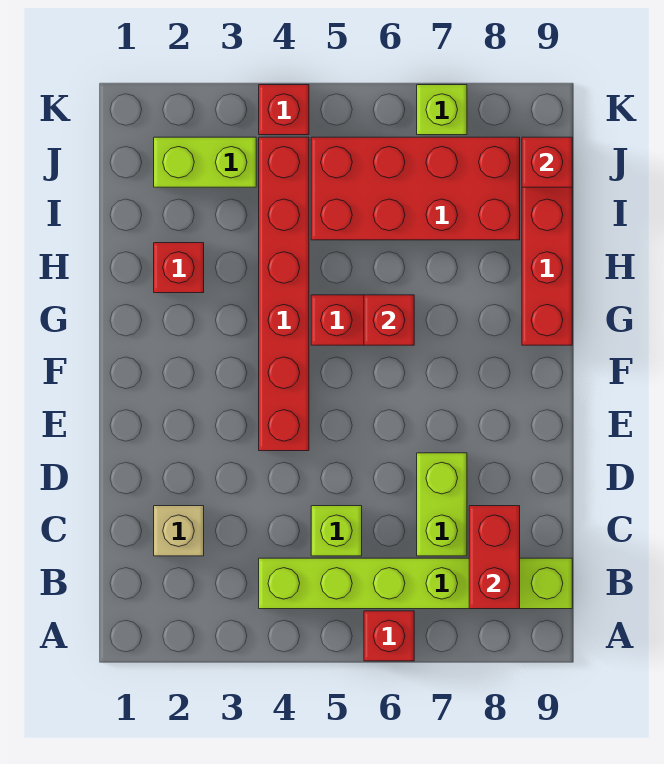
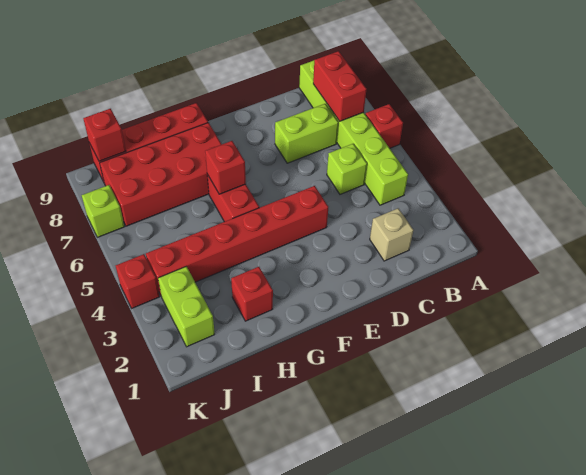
red 1x2 brick [469,506,520,609] -> red 1x2 brick turned to [313,51,367,121]
red 2x4 brick [311,137,520,240] -> red 2x4 brick turned to [100,123,222,226]

